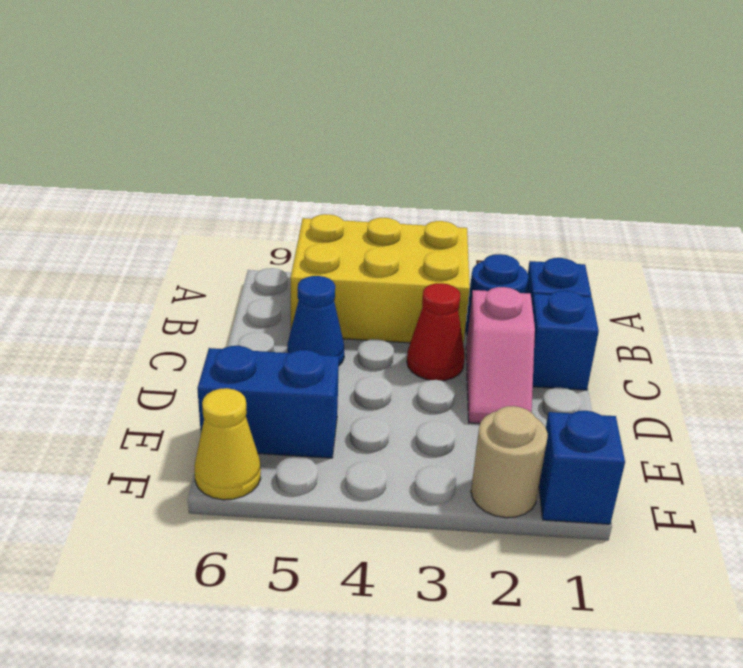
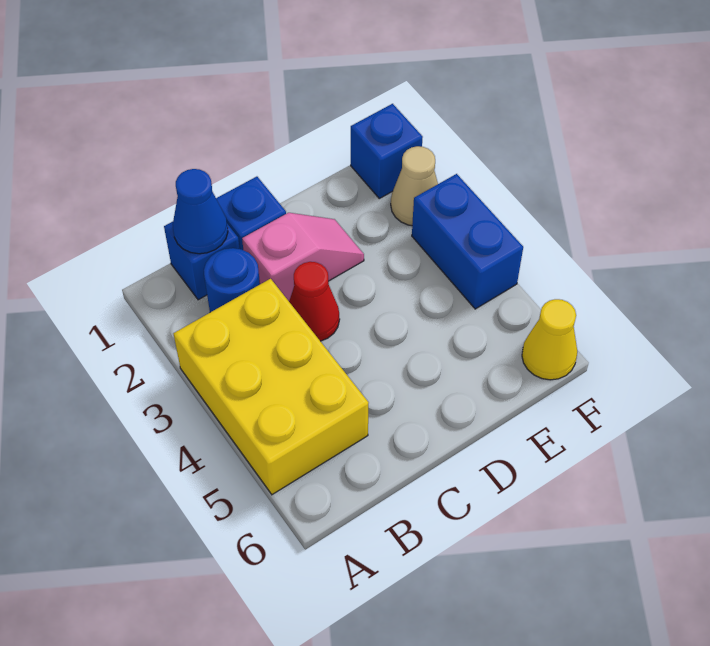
blue 1x1 cone [287,276,344,365] -> blue 1x1 cone moved to [173,169,228,254]
blue 1x2 brick [197,346,339,458] -> blue 1x2 brick moved to [412,174,523,309]
tan 1x1 round brick [471,406,548,518] -> tan 1x1 cone [391,146,438,226]

